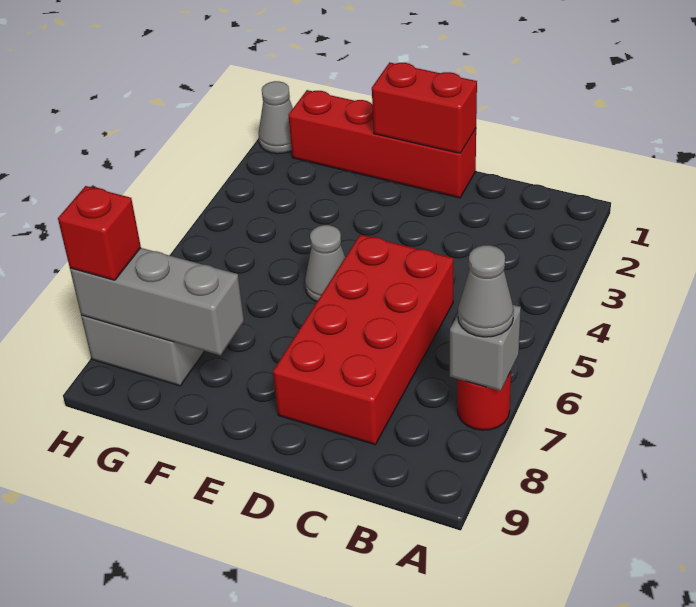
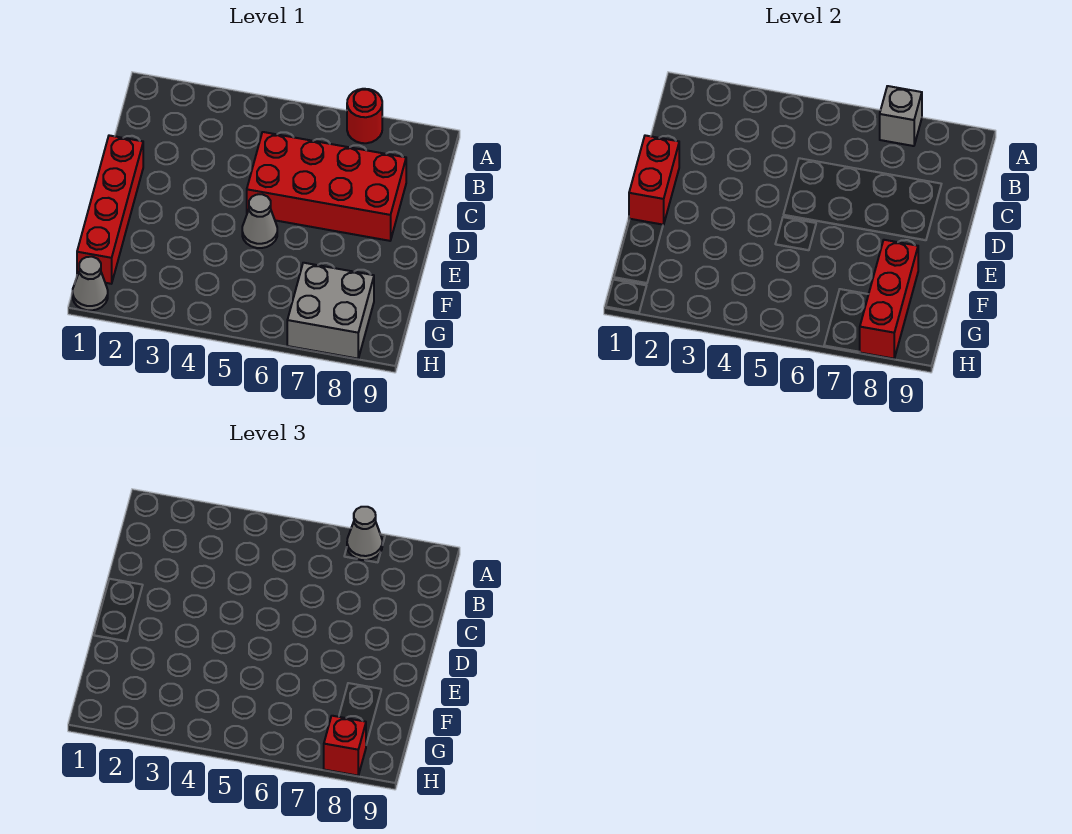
grey 1x3 brick [70,248,244,355] -> red 1x3 brick [860,240,918,359]

